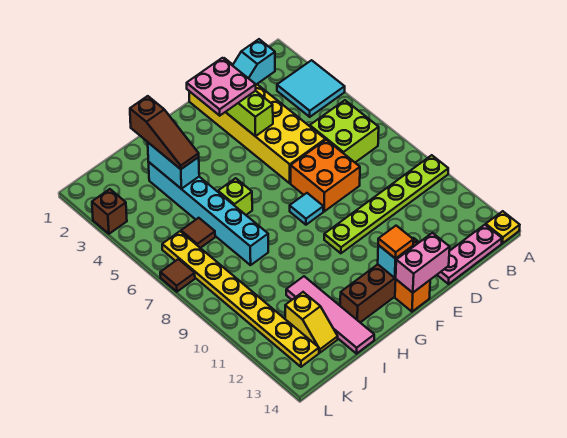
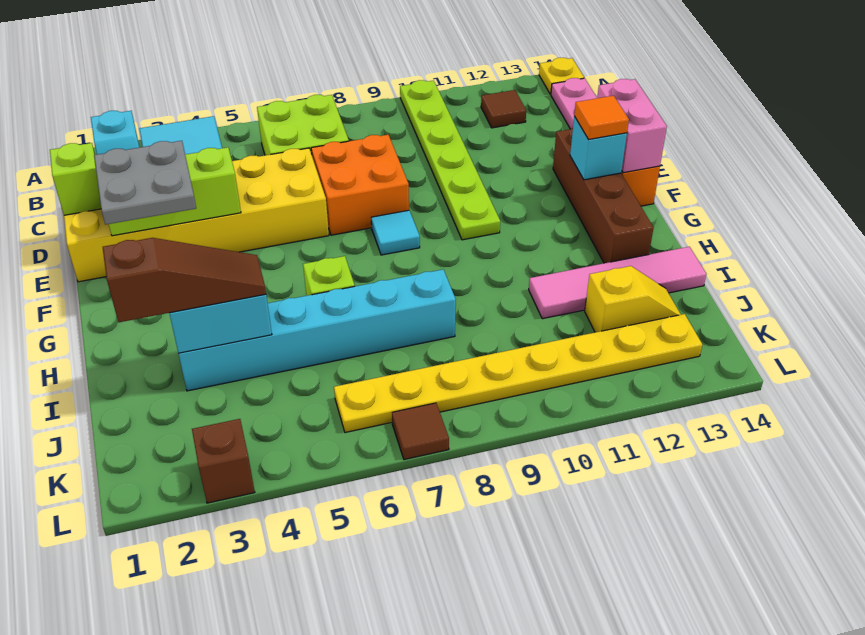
none -> lime 1x1 brick [50,143,101,215]
pink 2x2 plate [187,58,256,116] -> grey 2x2 plate [94,141,196,225]
brown 1x1 tile [181,218,215,248] -> brown 1x1 tile moved to [481,90,526,128]

